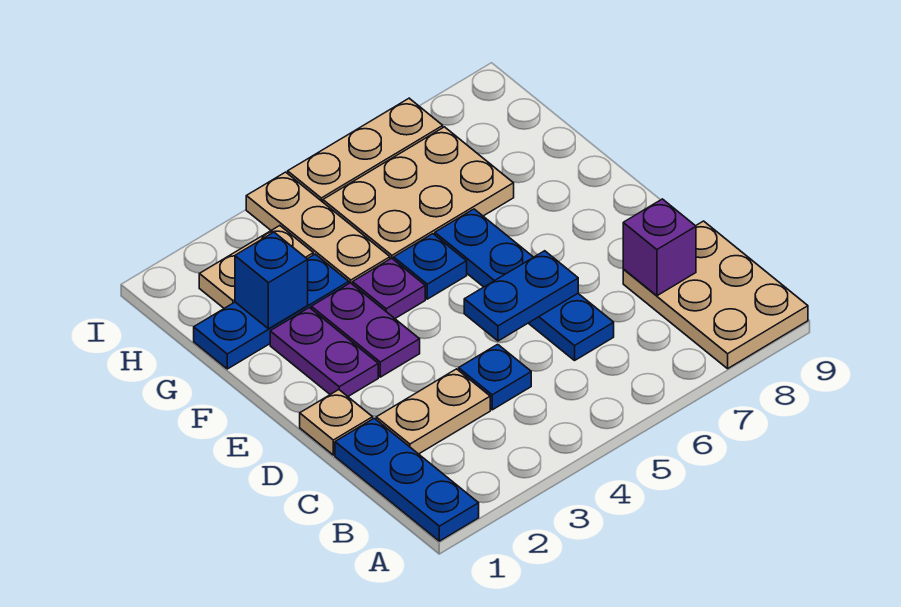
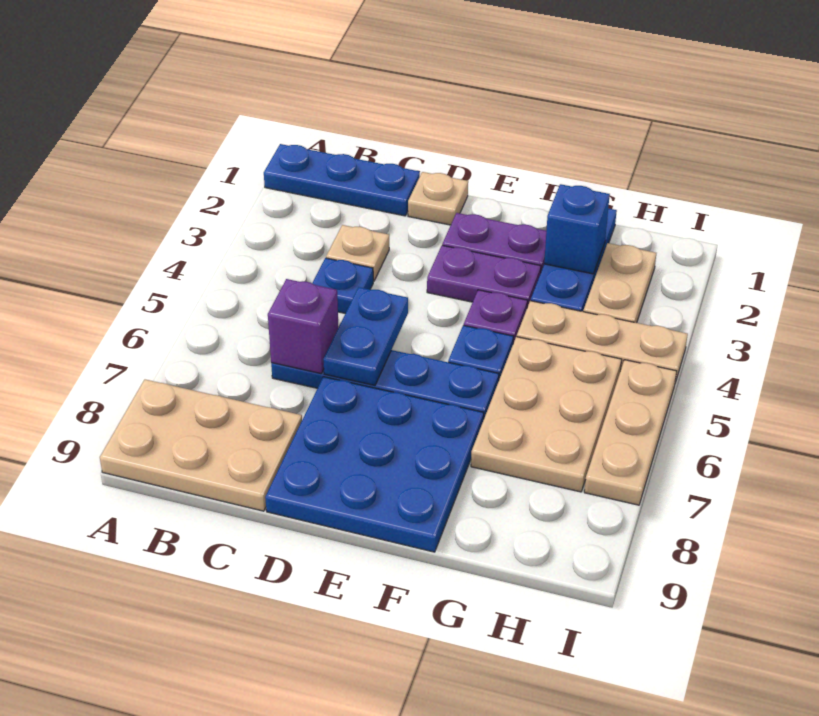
tan 1x2 plate [376,369,490,454] -> tan 1x1 plate [326,225,389,281]
purple 1x1 brick [623,199,696,296] -> purple 1x1 brick moved to [268,279,338,374]
none -> blue 3x3 plate [265,377,484,552]

